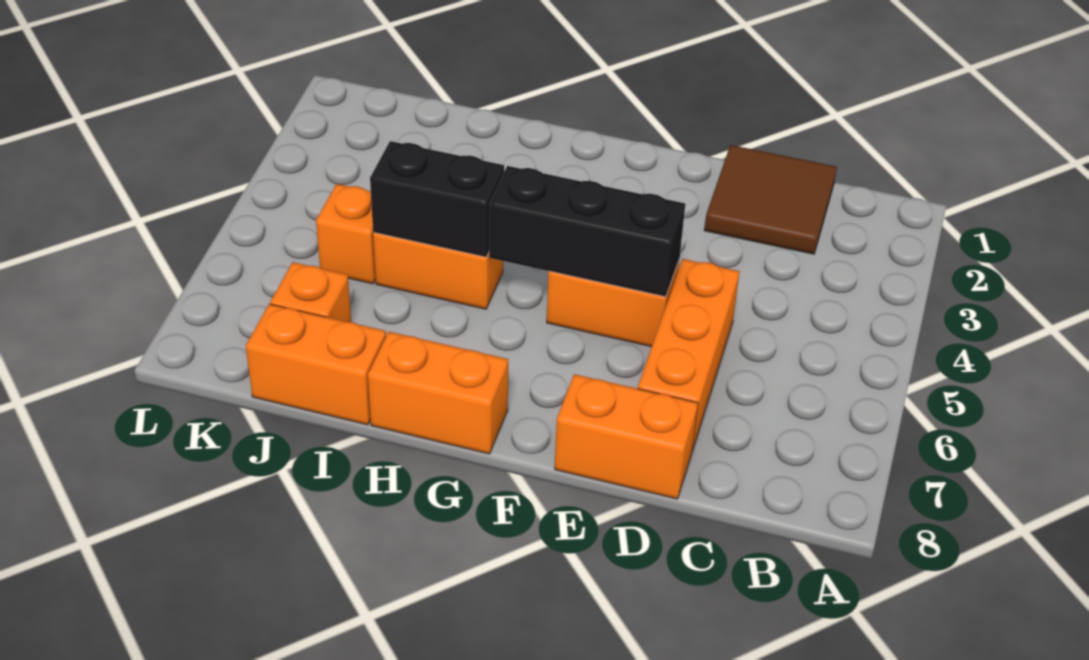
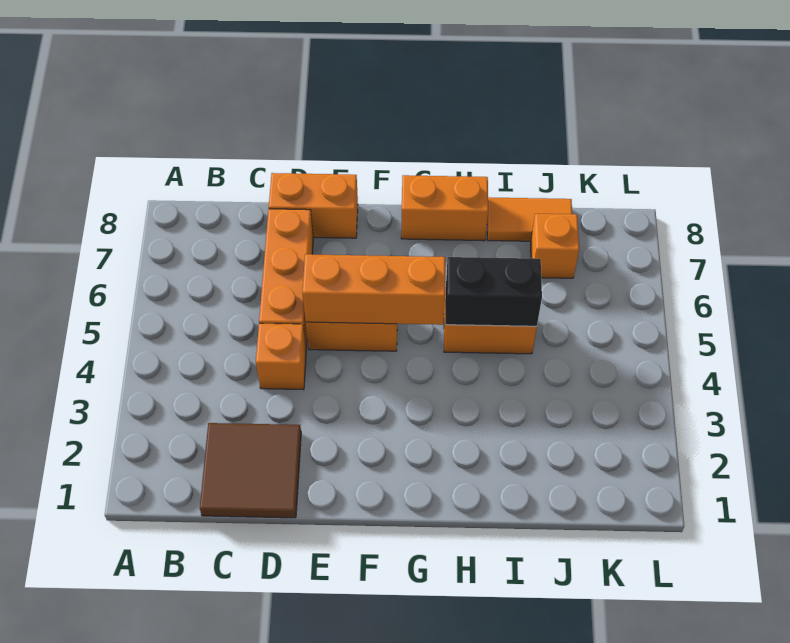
black 1x3 brick [489,166,685,297] -> orange 1x3 brick [302,254,445,325]
orange 1x2 brick [246,304,386,425] -> orange 1x2 tile [487,197,572,241]
orange 1x1 brick [316,184,376,284] -> orange 1x1 brick moved to [256,323,306,390]

